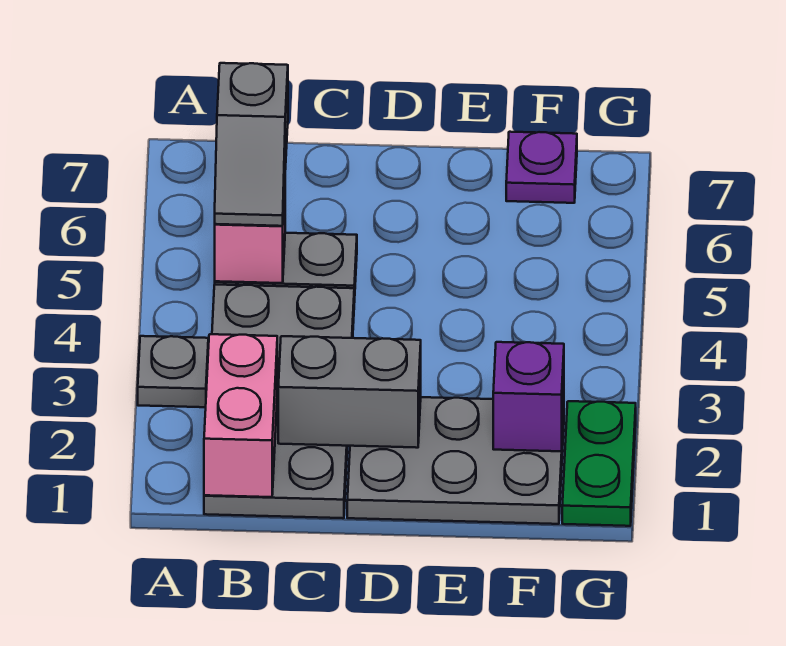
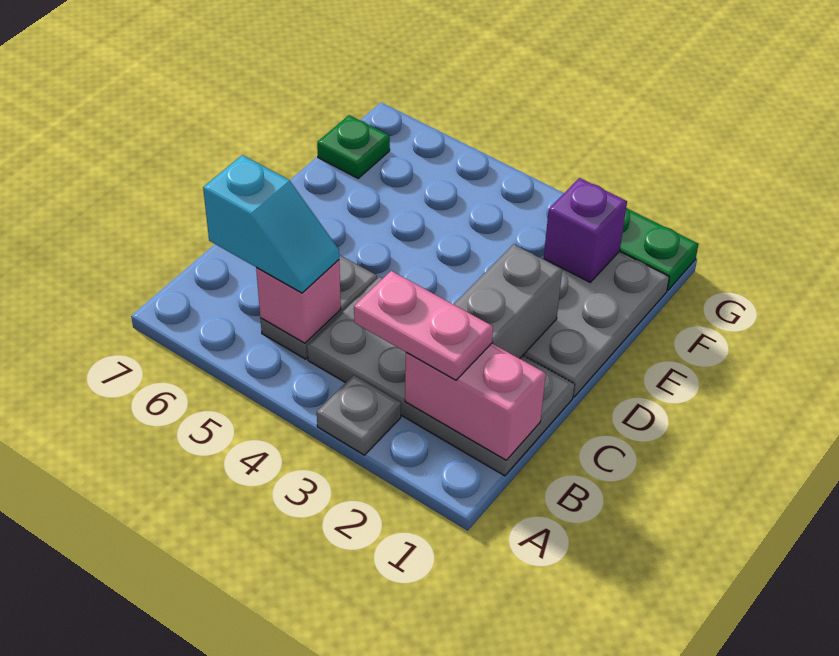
none -> pink 1x2 plate [354,271,493,380]
grey 1x2 slope [215,63,288,226] -> cyan 1x2 slope [203,155,339,293]
purple 1x1 plate [506,132,577,203] -> green 1x1 plate [317,115,390,178]

